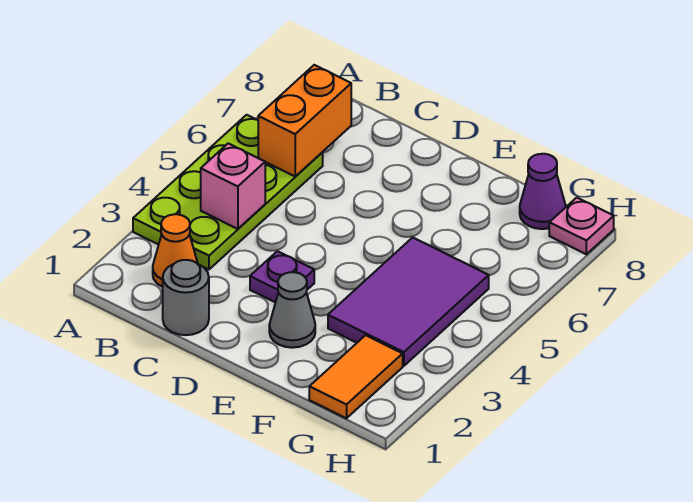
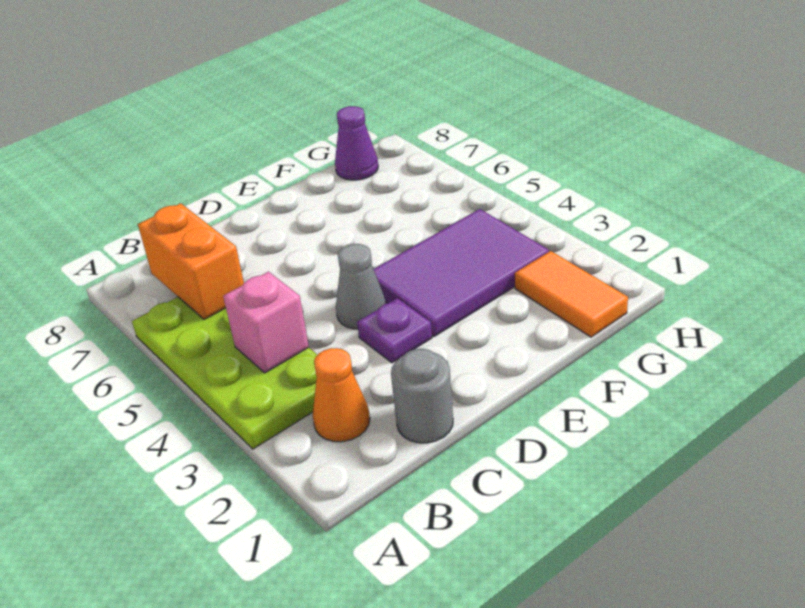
grey 1x1 cone [269,272,315,348] -> grey 1x1 cone moved to [336,244,386,329]
purple 2x3 tile [328,237,489,366] -> purple 2x3 tile turned to [373,209,549,336]
pink 1x1 plate [549,198,614,254] -> none

